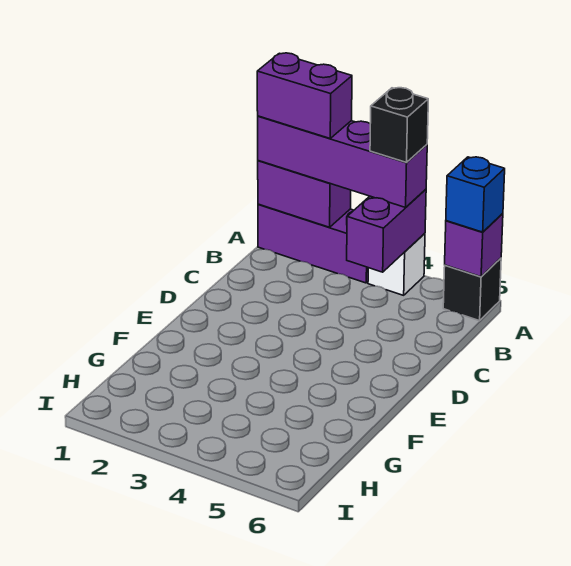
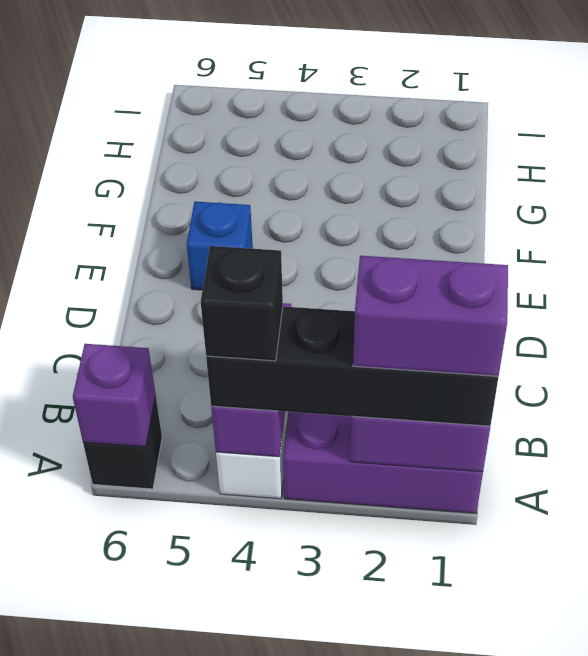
purple 1x4 brick [258,116,427,207] -> black 1x4 brick [206,306,499,426]
blue 1x1 brick [446,157,505,232] -> blue 1x1 brick moved to [187,202,253,290]

